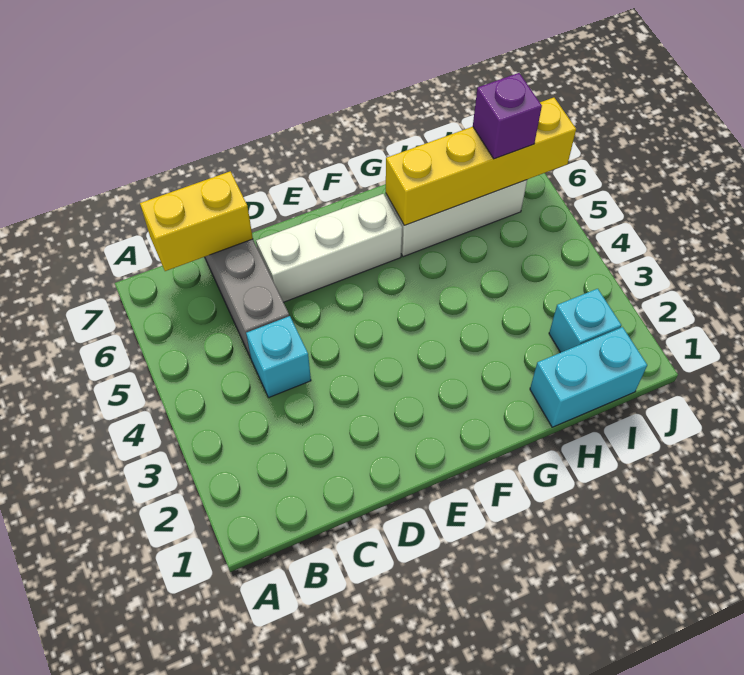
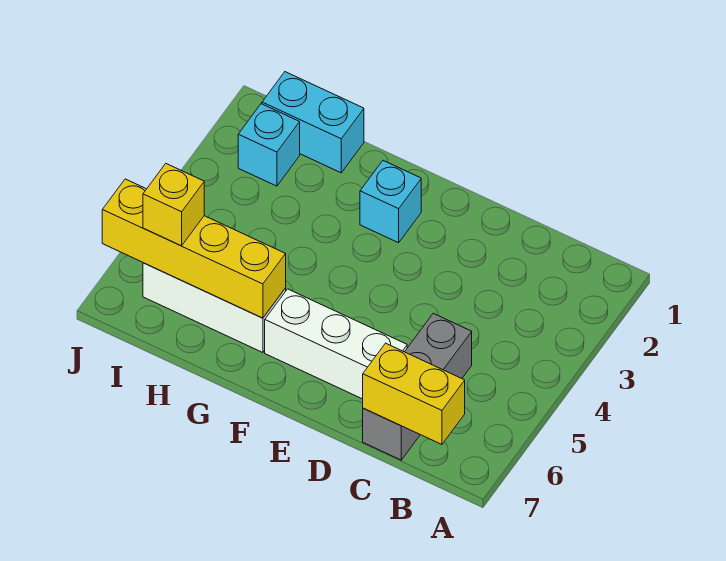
cyan 1x1 brick [246,316,311,398] -> cyan 1x1 brick moved to [360,161,421,243]
purple 1x1 brick [473,73,542,159] -> yellow 1x1 brick [143,164,204,246]

